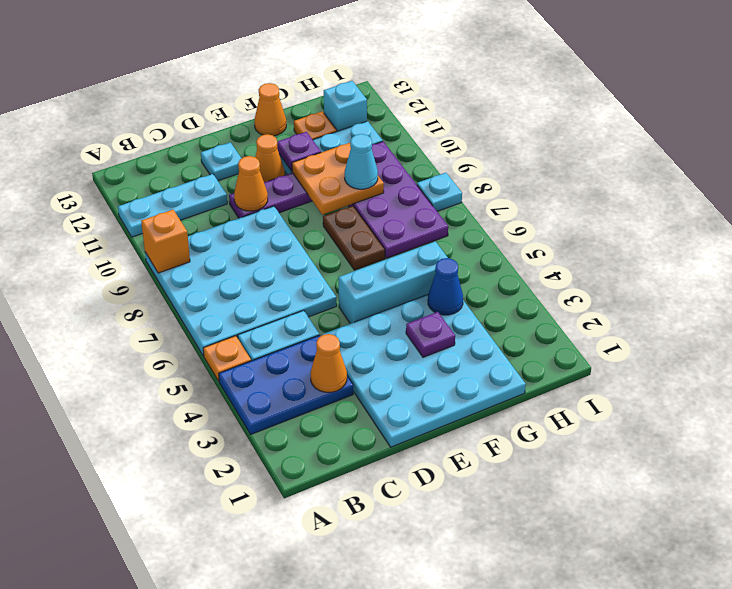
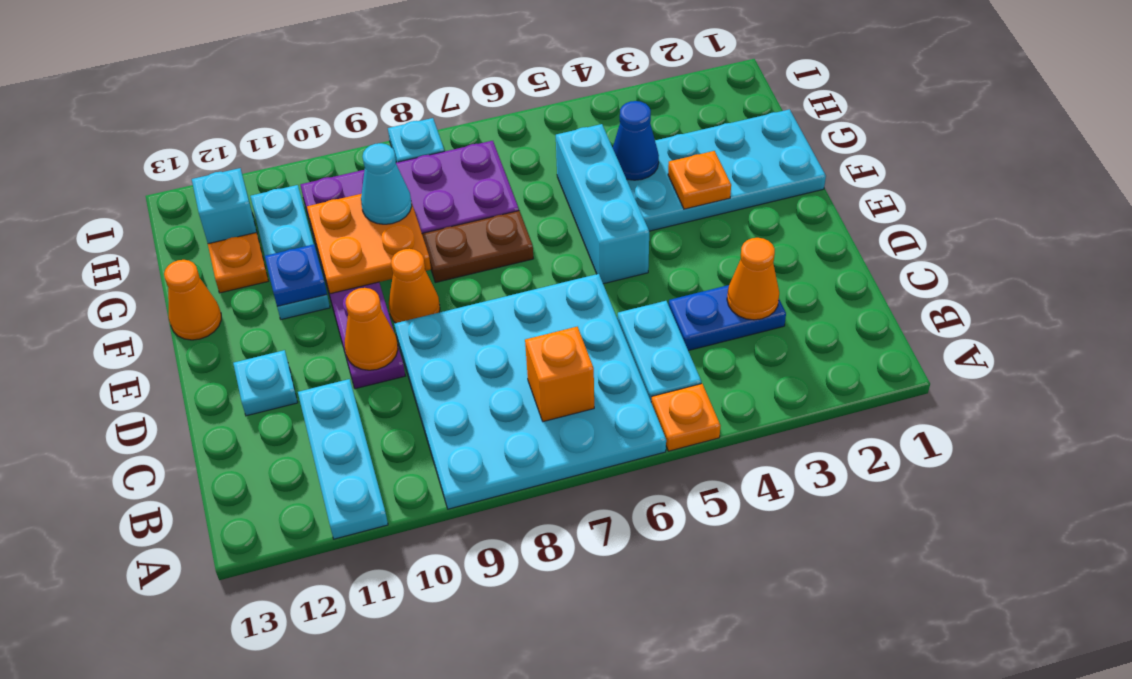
blue 2x3 plate [219,335,353,434] -> blue 1x2 plate [669,285,786,351]
orange 1x1 brick [141,210,190,273] -> orange 1x1 brick moved to [525,327,594,422]
cyan 4x4 plate [322,295,526,447] -> cyan 2x4 plate [627,109,826,231]
orange 1x1 cone [255,134,285,182] -> orange 1x1 cone moved to [389,249,440,323]
purple 1x1 plate [406,312,455,357] -> orange 1x1 plate [668,151,731,209]
purple 1x1 plate [277,132,321,171] -> blue 1x1 plate [265,244,327,306]

